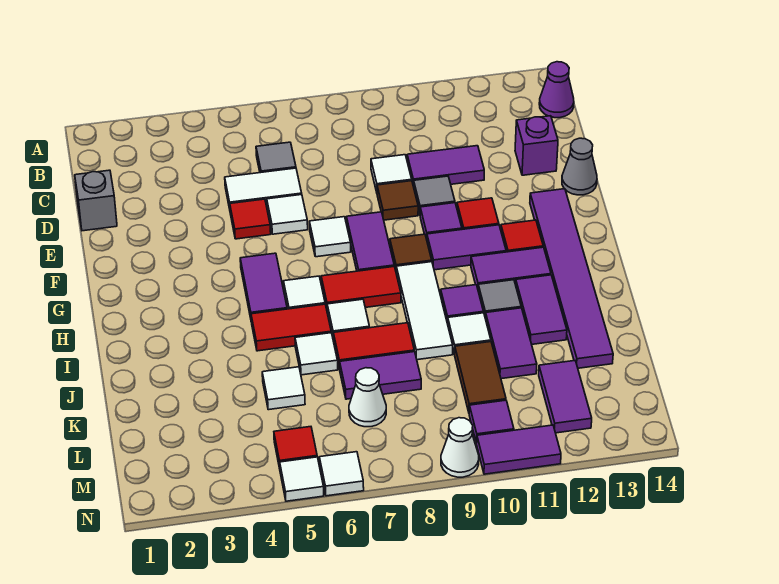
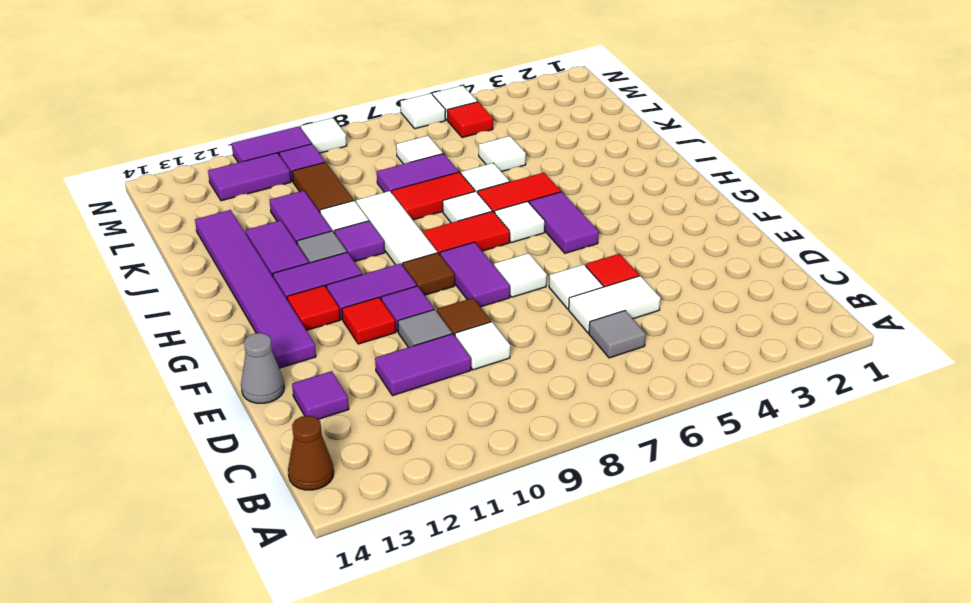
purple 1x1 cone [539,62,574,118] -> brown 1x1 cone [288,416,334,490]
grey 1x1 brick [75,170,117,231] -> none
purple 1x1 brick [515,116,558,175] -> purple 1x1 tile [292,371,349,419]
white 1x1 cone [349,368,386,427] -> white 1x1 tile [396,136,443,164]
purple 1x2 tile [539,361,592,433] -> purple 1x2 tile turned to [208,153,291,201]
white 1x1 cone [441,418,479,477] -> white 1x1 tile [301,118,347,153]

